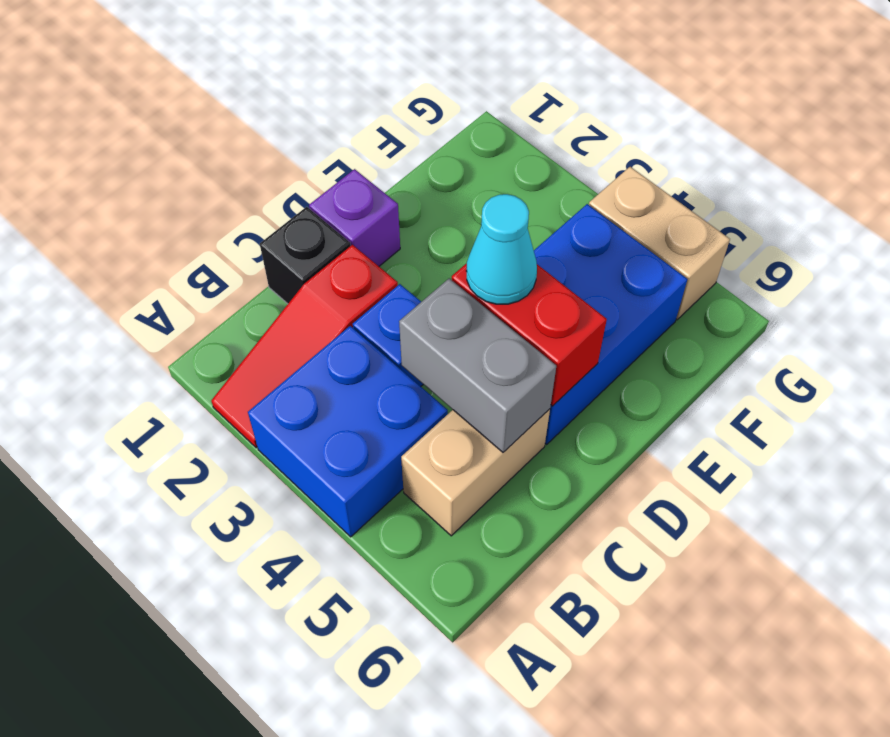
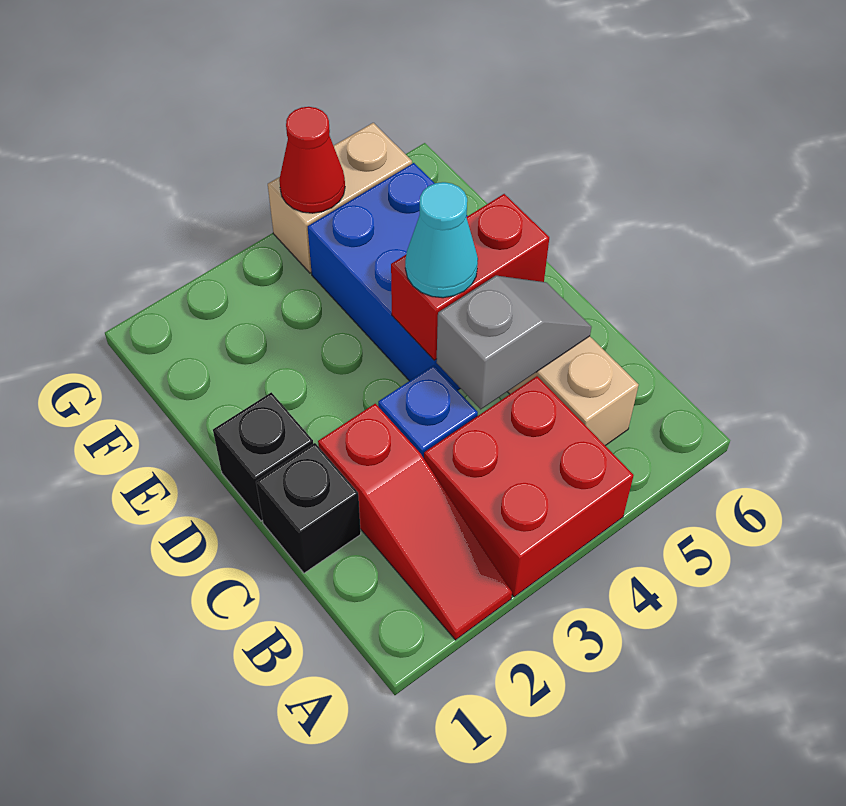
blue 2x2 brick [248,326,448,537] -> red 2x2 brick [424,376,634,597]
grey 1x2 brick [399,278,556,452] -> grey 1x2 slope [437,276,591,409]
purple 1x1 brick [309,169,400,266] -> black 1x1 brick [213,392,313,521]
none -> red 1x1 cone [279,107,345,213]

